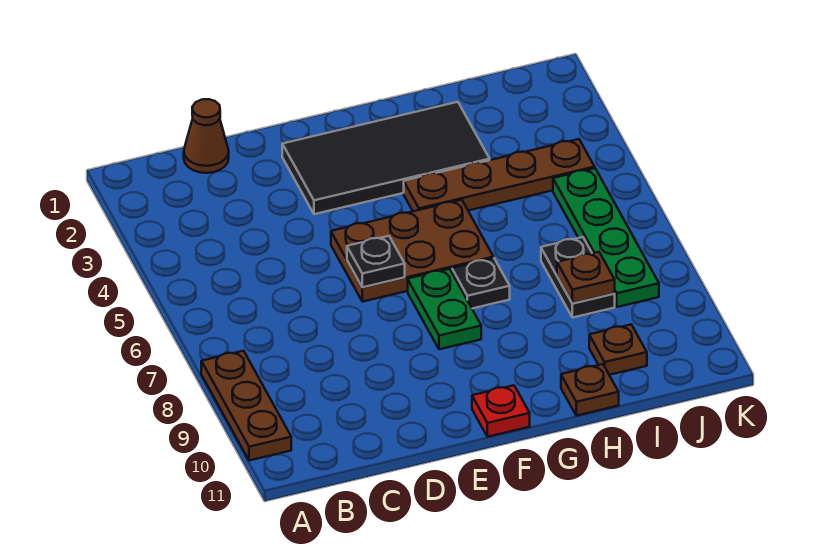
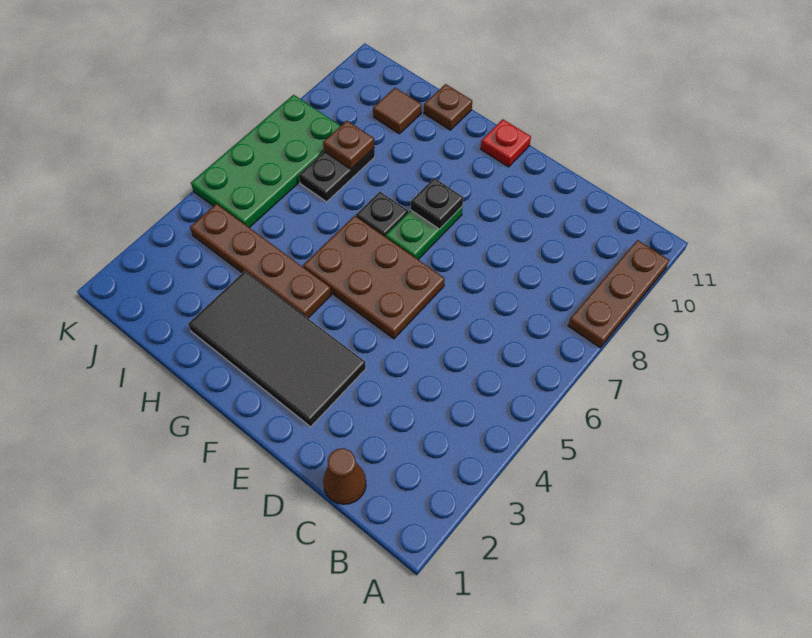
black 1x1 plate [347,236,405,287] -> black 1x1 plate moved to [411,178,463,229]
brown 1x1 plate [589,325,647,375] -> brown 1x1 tile [373,88,422,134]
green 1x4 plate [553,168,659,307] -> green 2x4 plate [191,95,340,228]

